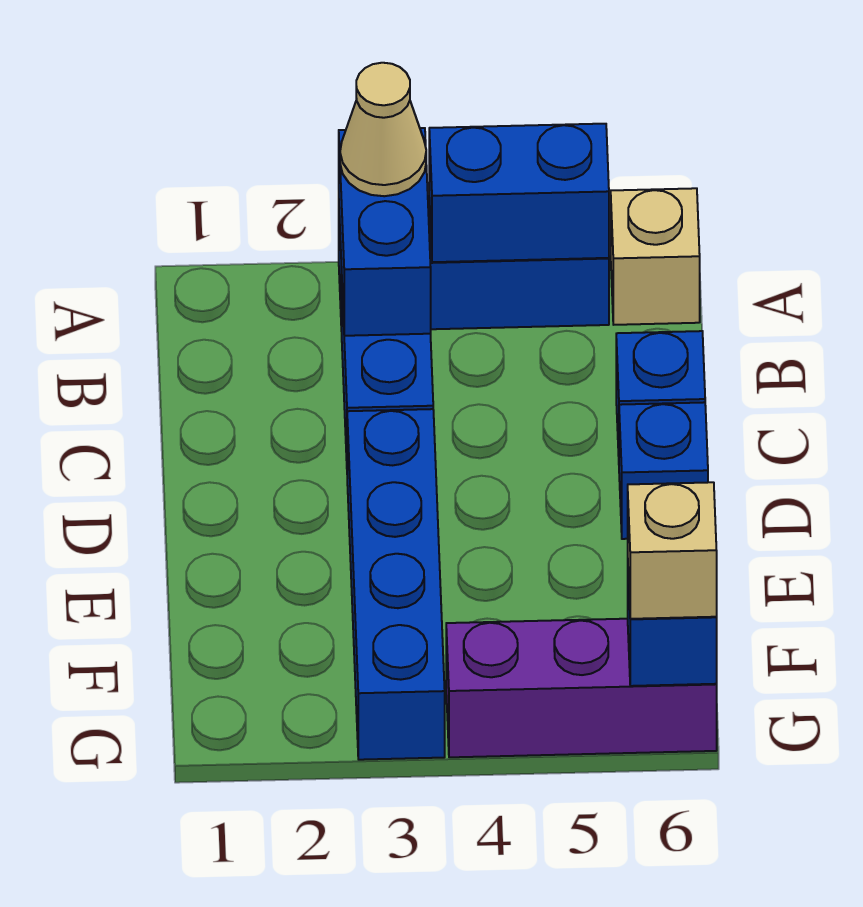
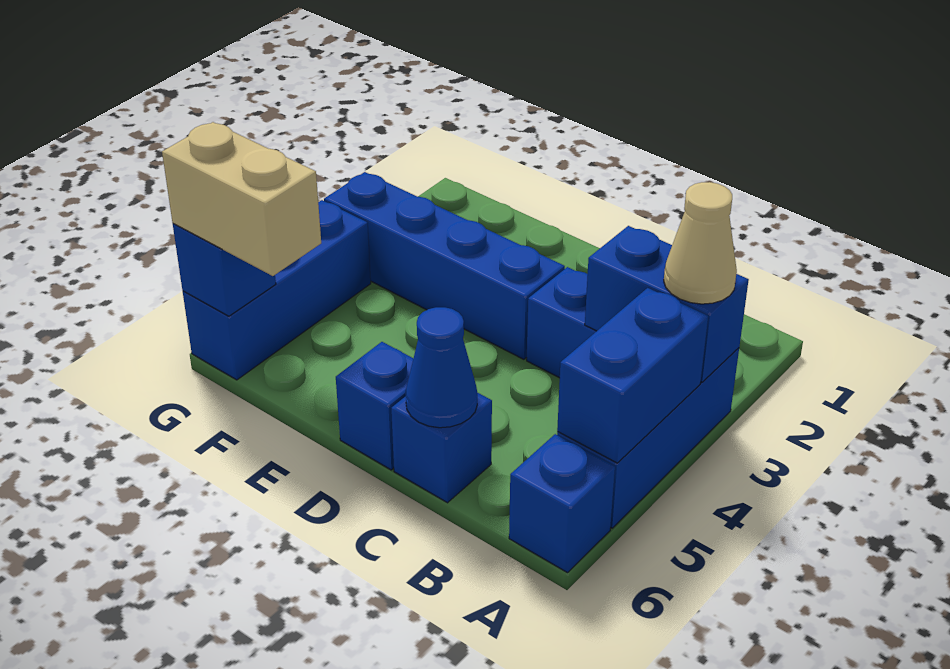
tan 1x1 brick [611,188,700,325] -> blue 1x1 brick [509,434,615,573]
none -> blue 1x1 cone [406,307,477,428]
purple 1x3 brick [446,619,717,757] -> blue 1x3 brick [183,200,371,380]
tan 1x1 brick [628,482,717,619] -> tan 1x2 brick [162,122,321,276]

